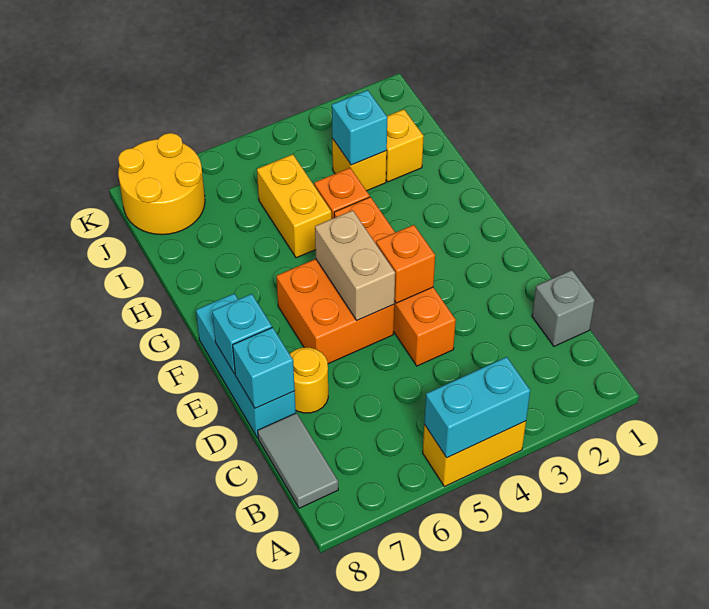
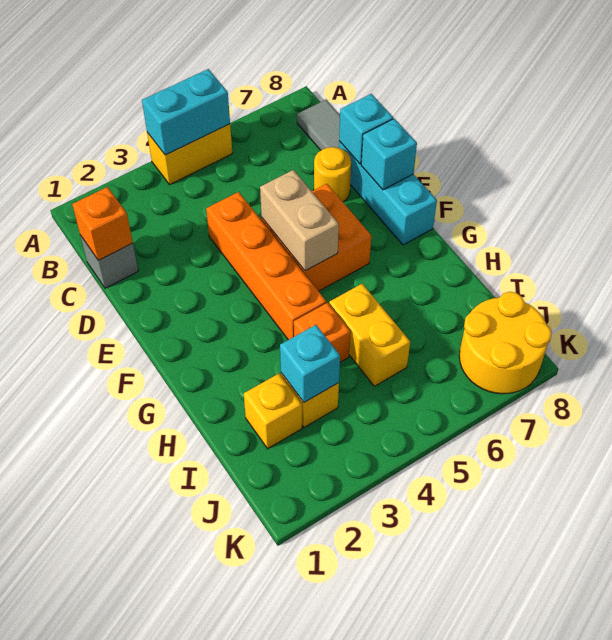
orange 1x1 brick [376,225,435,303] -> orange 1x1 brick moved to [72,187,133,260]

